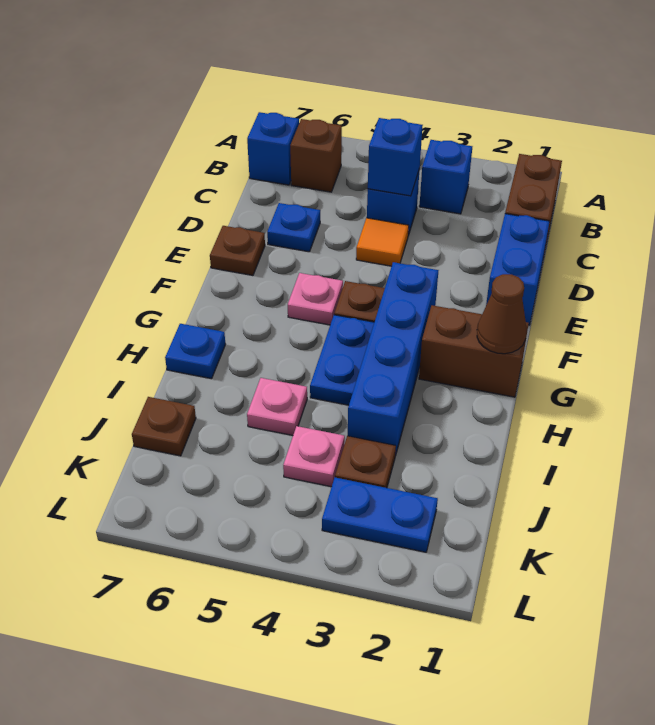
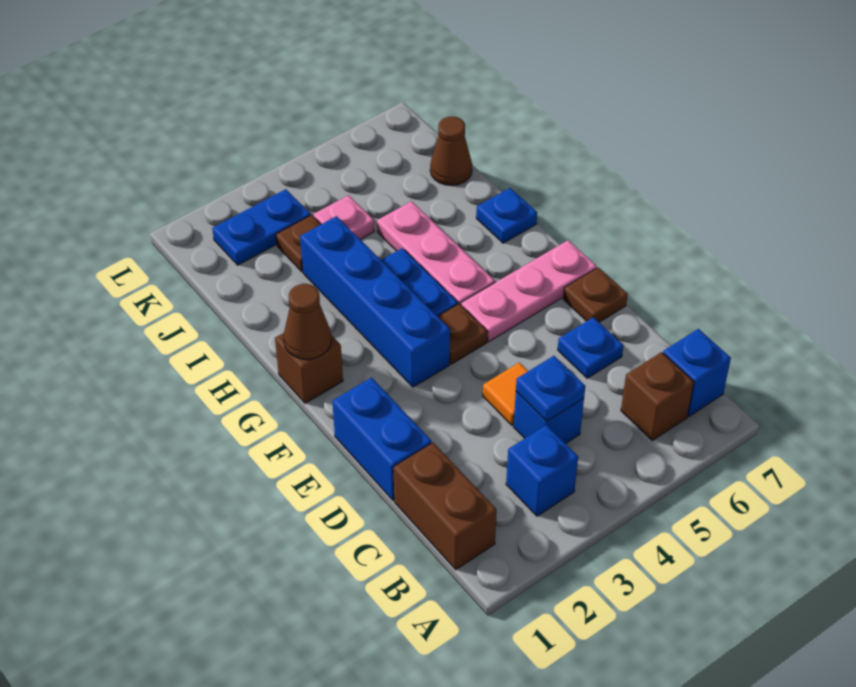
blue 1x1 brick [368,118,423,196] -> blue 1x1 plate [516,356,585,421]
pink 1x1 plate [288,273,343,325] -> pink 1x3 plate [461,240,597,342]
brown 1x2 brick [419,305,529,397] -> brown 1x1 brick [275,333,343,403]
pink 1x1 plate [247,378,307,435] -> pink 1x3 plate [377,201,495,305]
brown 1x1 plate [132,397,196,456] -> brown 1x1 cone [430,117,472,186]

